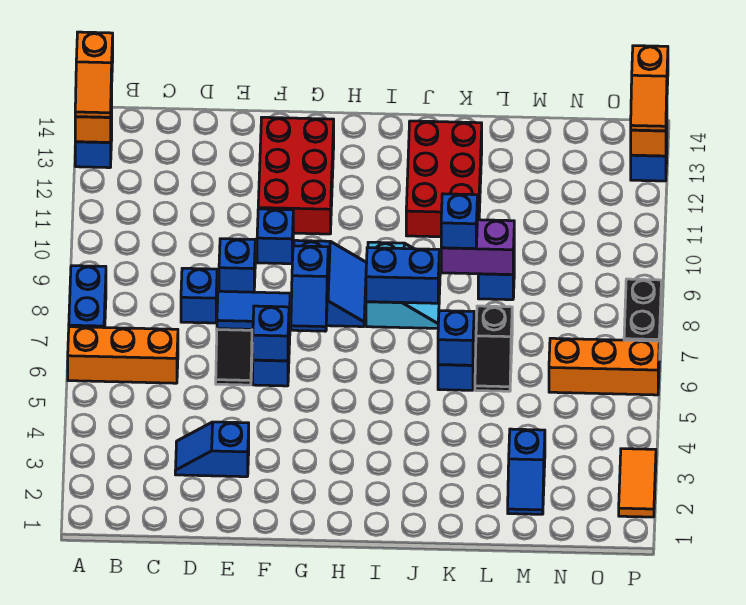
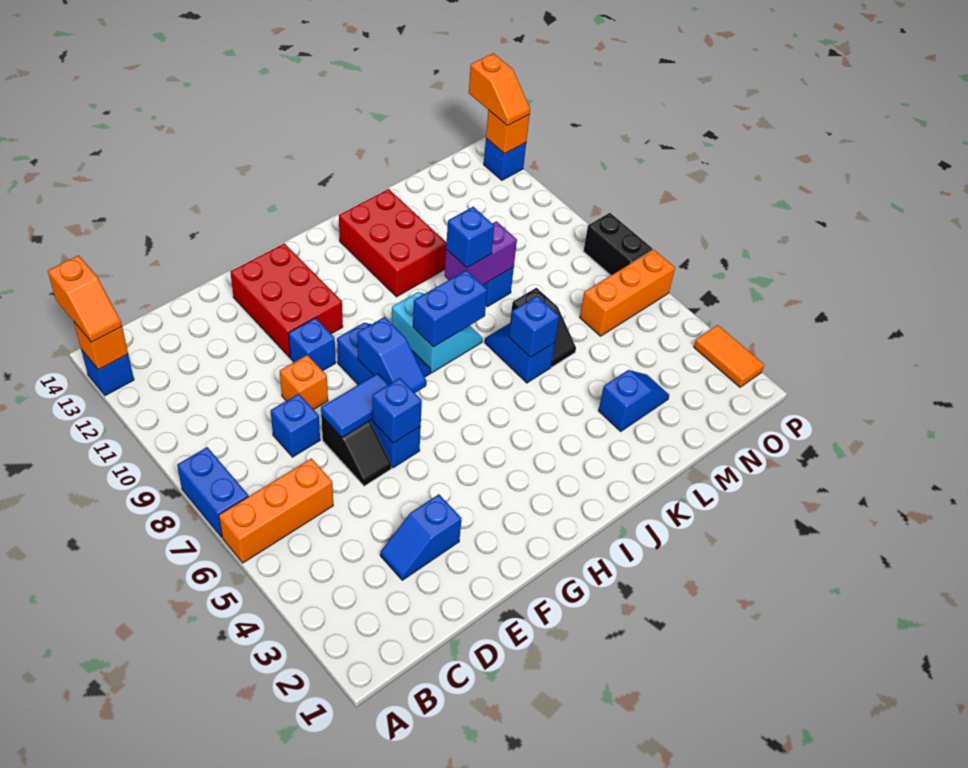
blue 1x1 brick [219,239,255,292] -> orange 1x1 brick [280,355,328,410]
blue 1x2 slope [508,429,545,514] -> blue 1x2 slope turned to [598,370,669,431]

